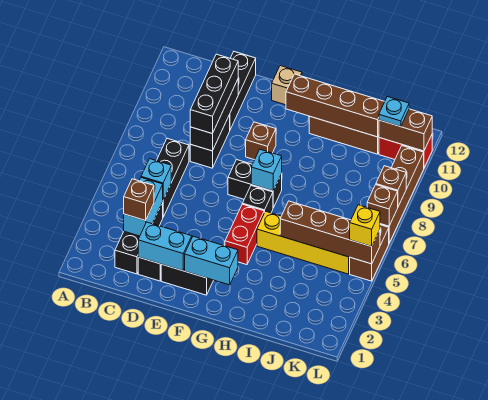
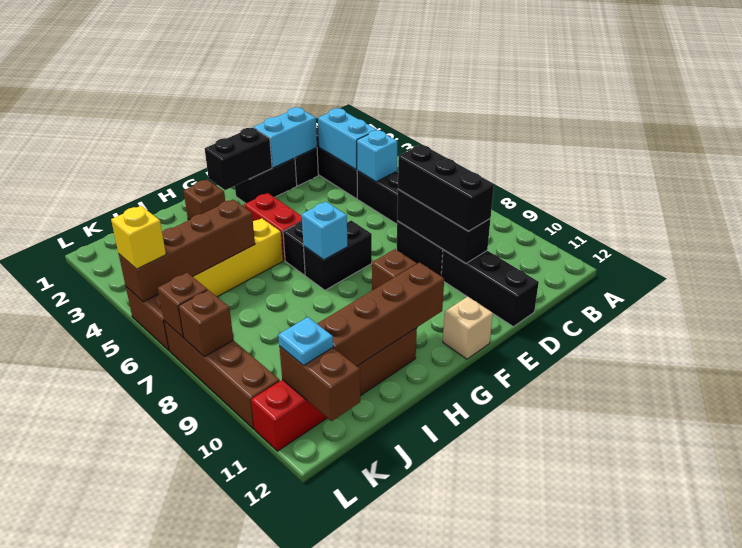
brown 1x1 brick [124,179,154,221] -> brown 1x1 brick moved to [184,179,225,220]
cyan 1x2 brick [185,236,238,285] -> black 1x2 brick [205,128,272,190]
brown 1x2 brick [379,109,432,151] -> brown 1x2 brick turned to [279,346,360,421]

